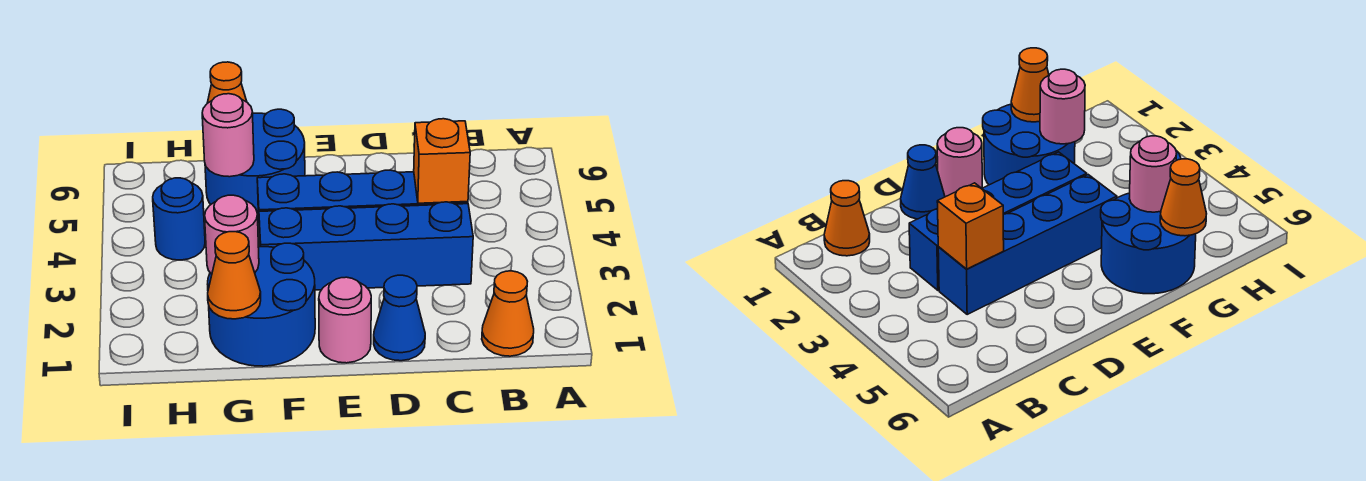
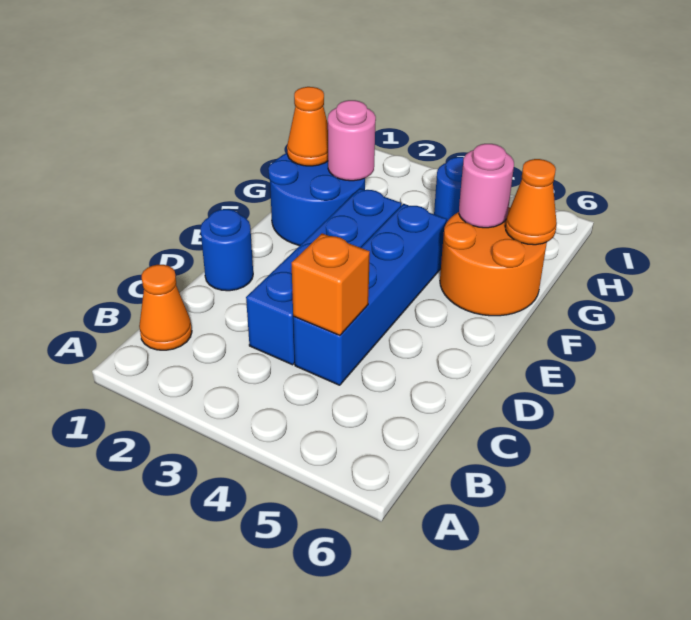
blue 1x1 cone [374,275,425,361] -> blue 1x1 round brick [200,209,253,291]
pink 1x1 round brick [319,277,371,363] -> none
blue 2x2 round brick [205,109,305,223] -> orange 2x2 round brick [440,207,547,316]

